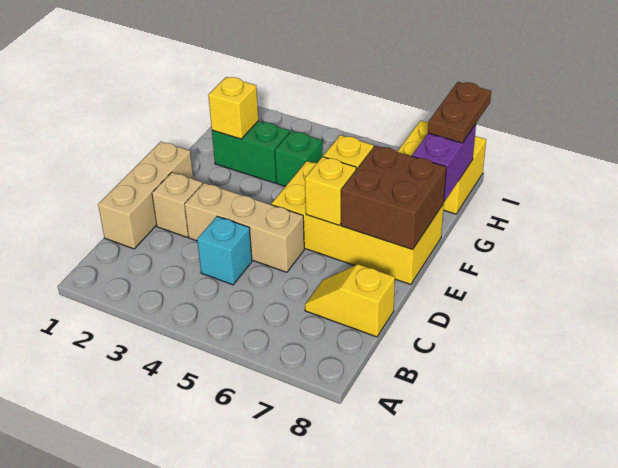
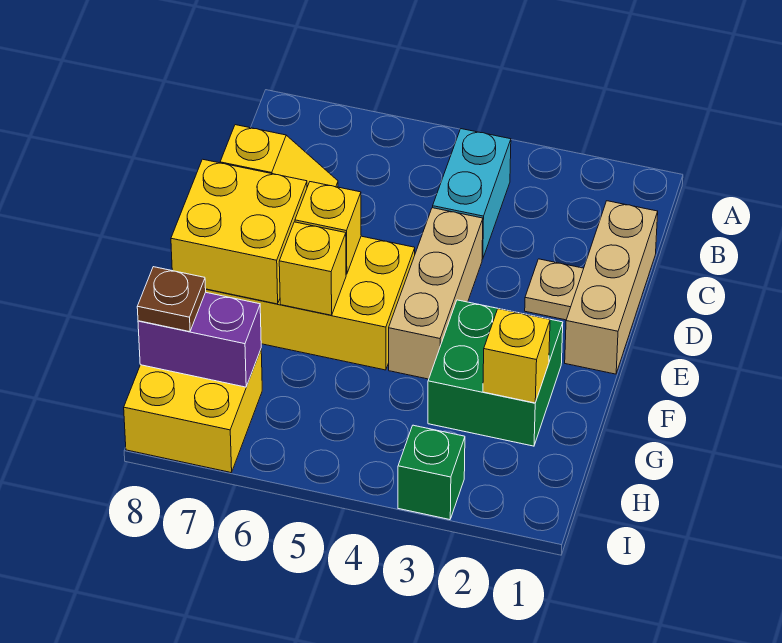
cyan 1x1 brick [197,216,252,285] -> cyan 1x2 brick [433,129,511,259]
tan 1x1 brick [152,172,202,237] -> tan 1x1 plate [525,259,584,320]
tan 1x3 brick [185,183,304,272] -> tan 1x3 brick turned to [389,208,483,379]
brown 2x2 brick [341,146,446,249] -> yellow 2x2 brick [171,159,307,304]
green 1x2 brick [212,121,290,183] -> green 2x2 brick [428,300,563,446]
green 1x1 brick [275,131,322,186] -> green 1x1 brick moved to [398,425,465,520]
purple 1x2 brick [412,124,476,202] -> purple 1x2 brick turned to [138,292,261,387]
brown 1x2 plate [428,82,491,143] -> brown 1x1 plate [137,267,206,332]

